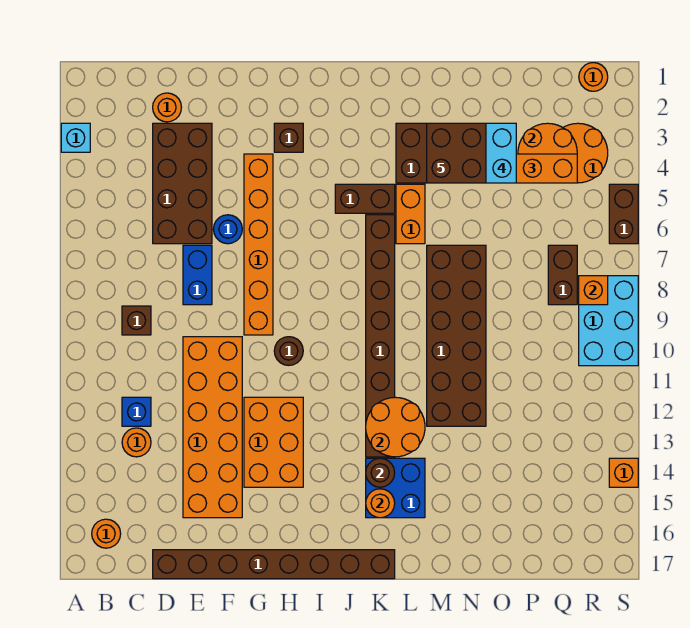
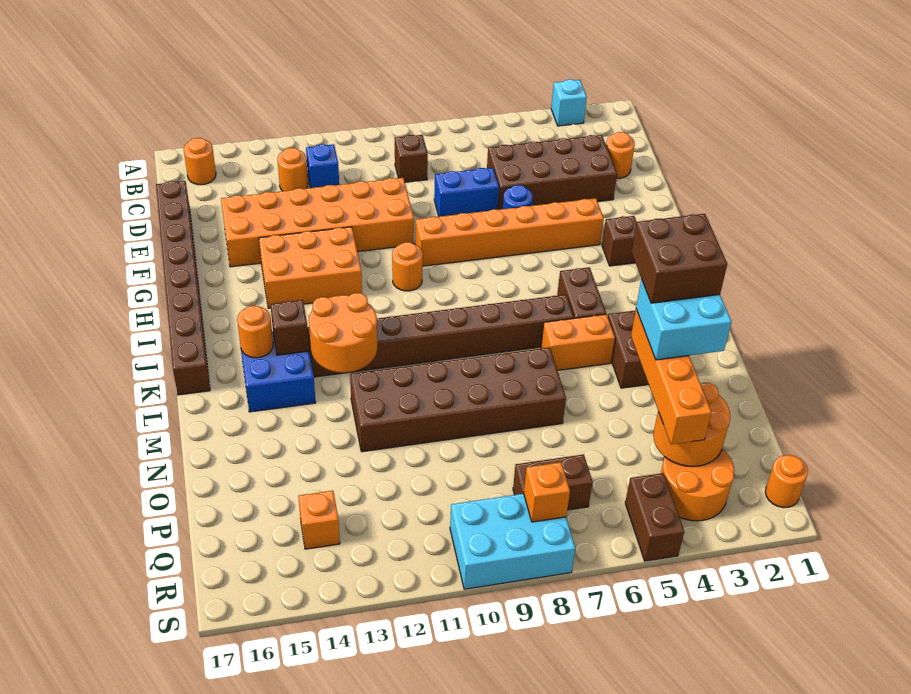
brown 1x1 round brick [274,337,303,365] -> orange 1x1 round brick [392,242,423,291]
brown 1x1 round brick [366,458,395,487] -> brown 1x1 brick [270,300,309,355]
brown 1x2 brick [609,184,638,244] -> brown 1x2 brick turned to [625,473,684,561]
orange 1x1 brick [609,458,638,487] -> orange 1x1 brick moved to [298,491,340,549]

